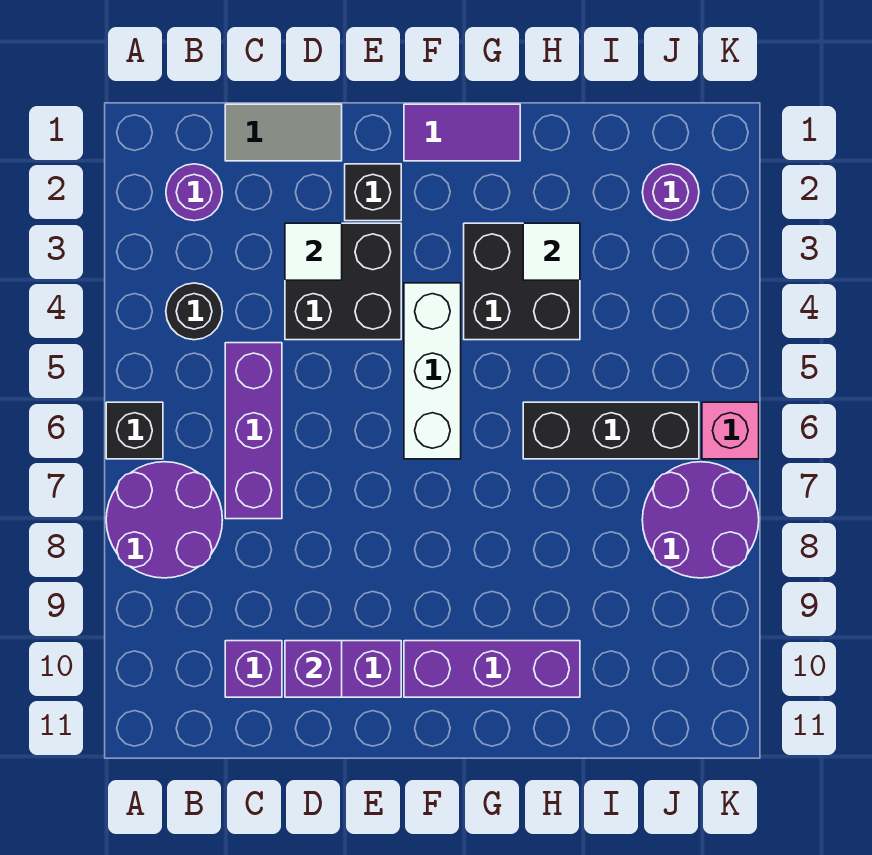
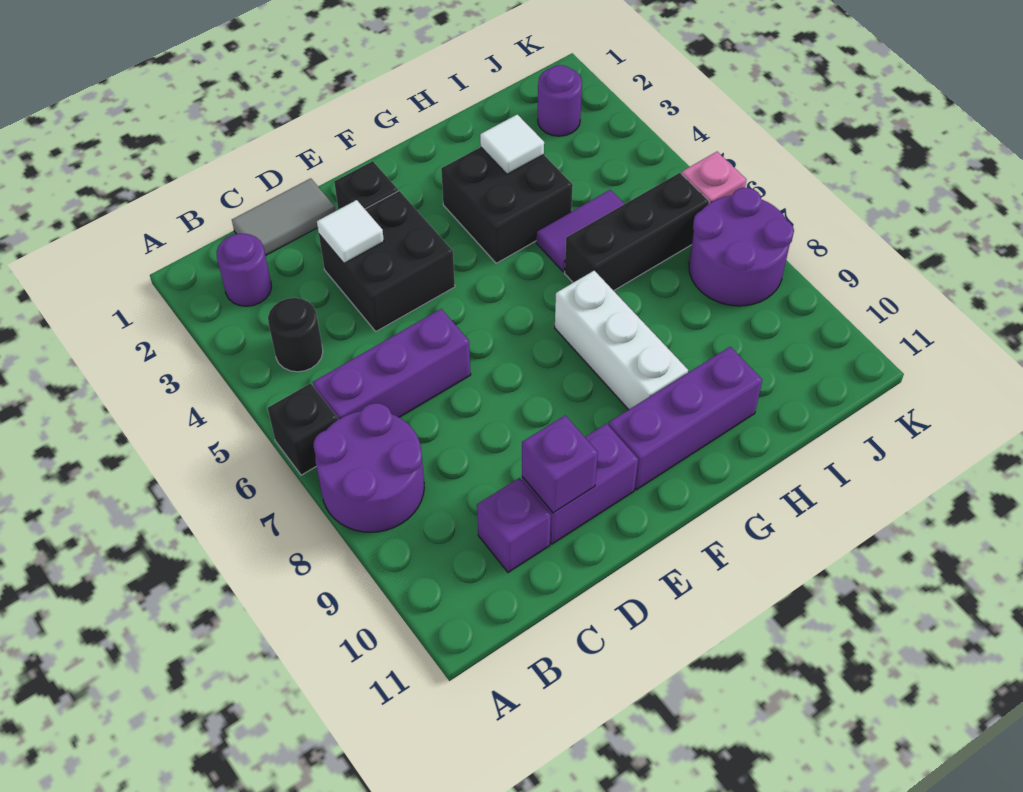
purple 1x3 brick [225,343,282,519] -> purple 1x3 brick turned to [313,309,471,420]
purple 1x2 tile [404,104,520,161] -> purple 1x2 tile moved to [536,190,624,272]
white 1x3 brick [404,283,461,459] -> white 1x3 brick moved to [555,271,688,410]

